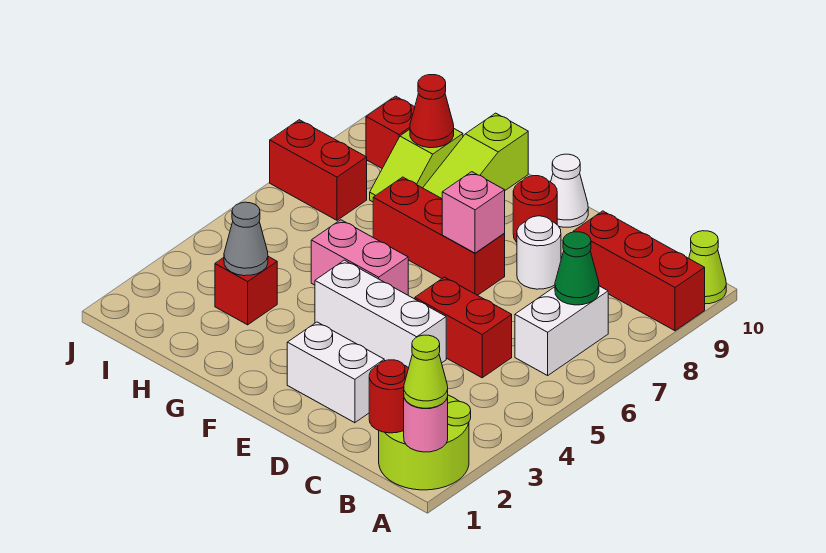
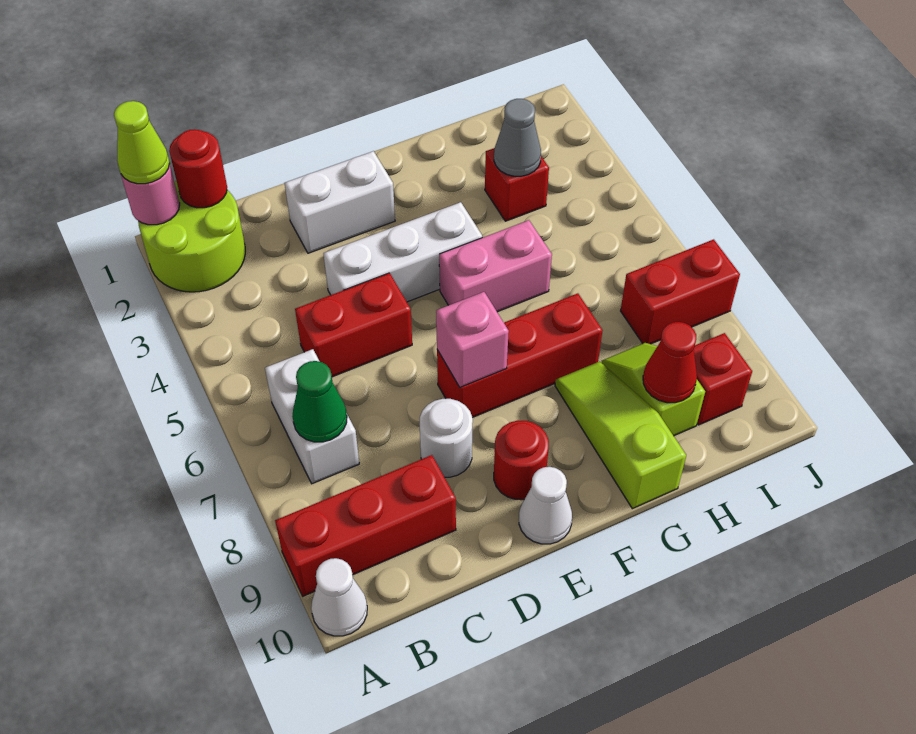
lime 1x1 cone [689,231,726,304] -> white 1x1 cone [311,558,367,636]

